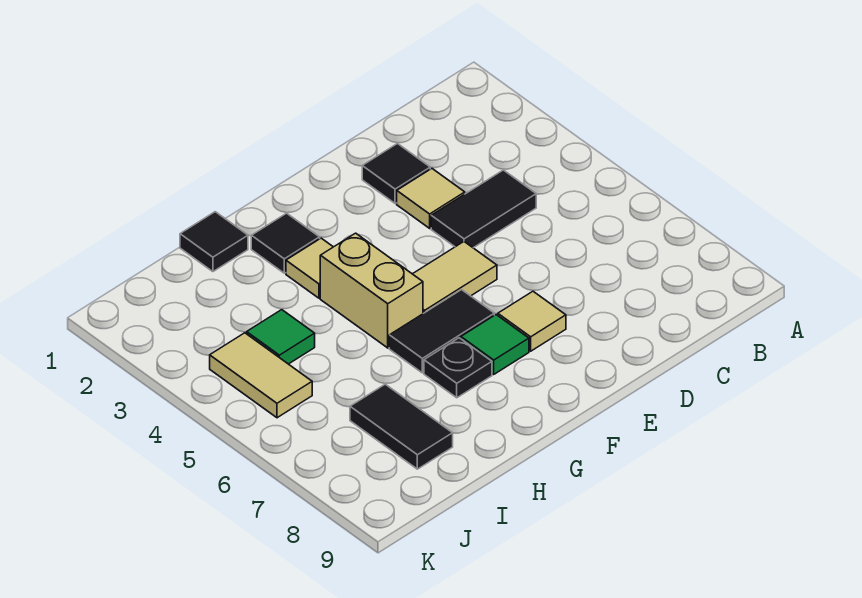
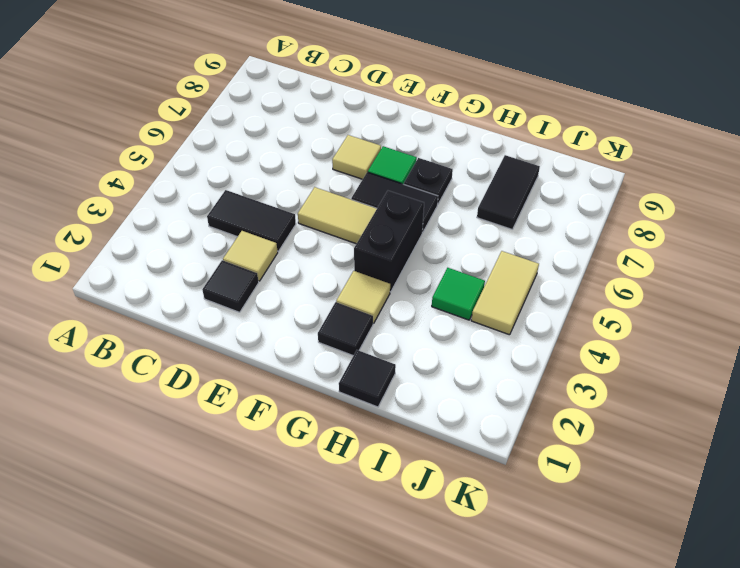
tan 1x2 brick [320,233,423,348] -> black 1x2 brick [354,191,424,292]

